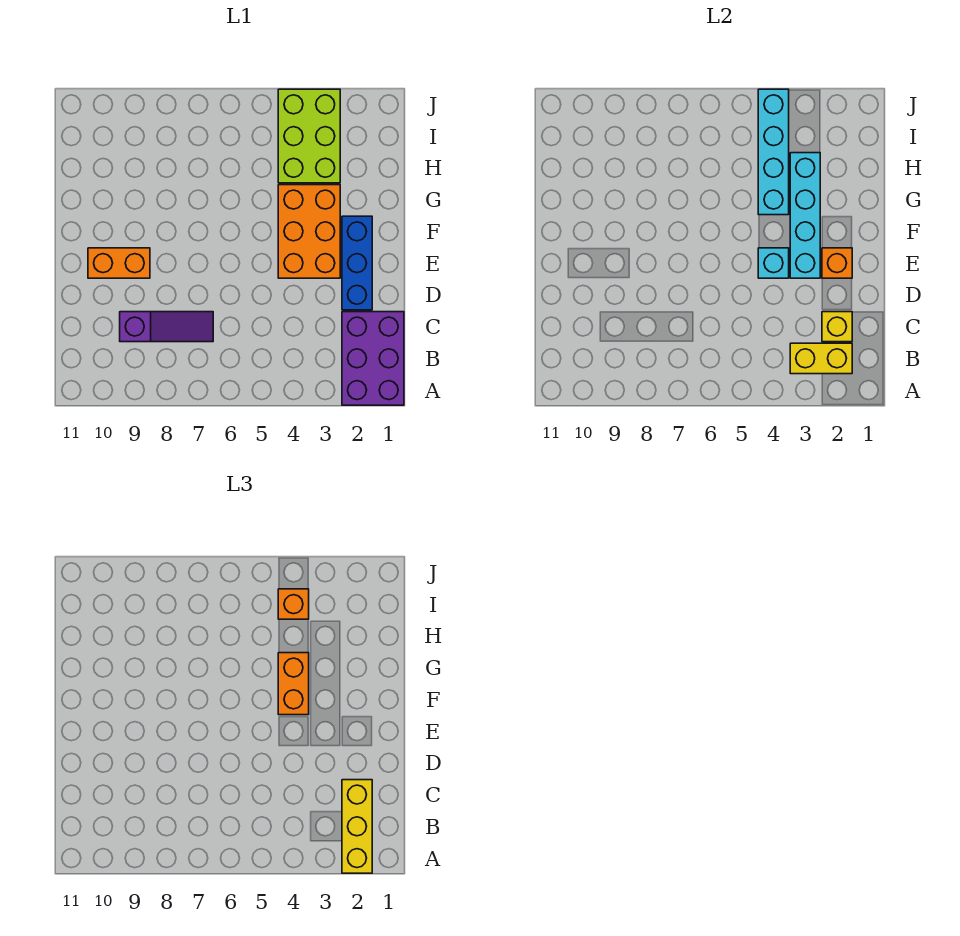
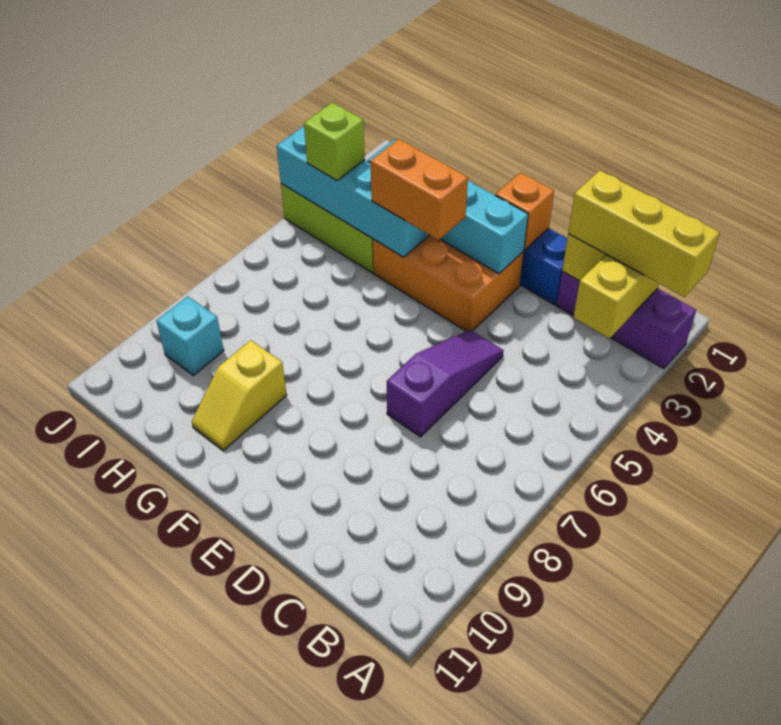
purple 2x3 brick [342,312,404,405] -> purple 1x3 brick [557,271,696,369]
purple 1x3 slope [120,312,213,342] -> purple 1x3 slope moved to [387,330,503,437]
cyan 1x1 brick [758,248,789,278] -> cyan 1x1 brick moved to [156,296,224,375]
orange 1x2 brick [88,248,150,278] -> none
none -> yellow 1x2 slope [192,340,287,450]
orange 1x1 brick [278,589,309,619] -> lime 1x1 brick [304,102,365,180]

